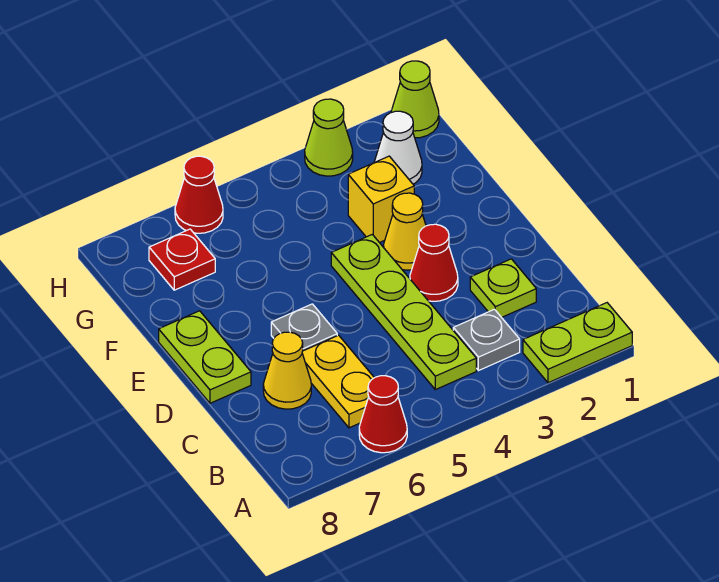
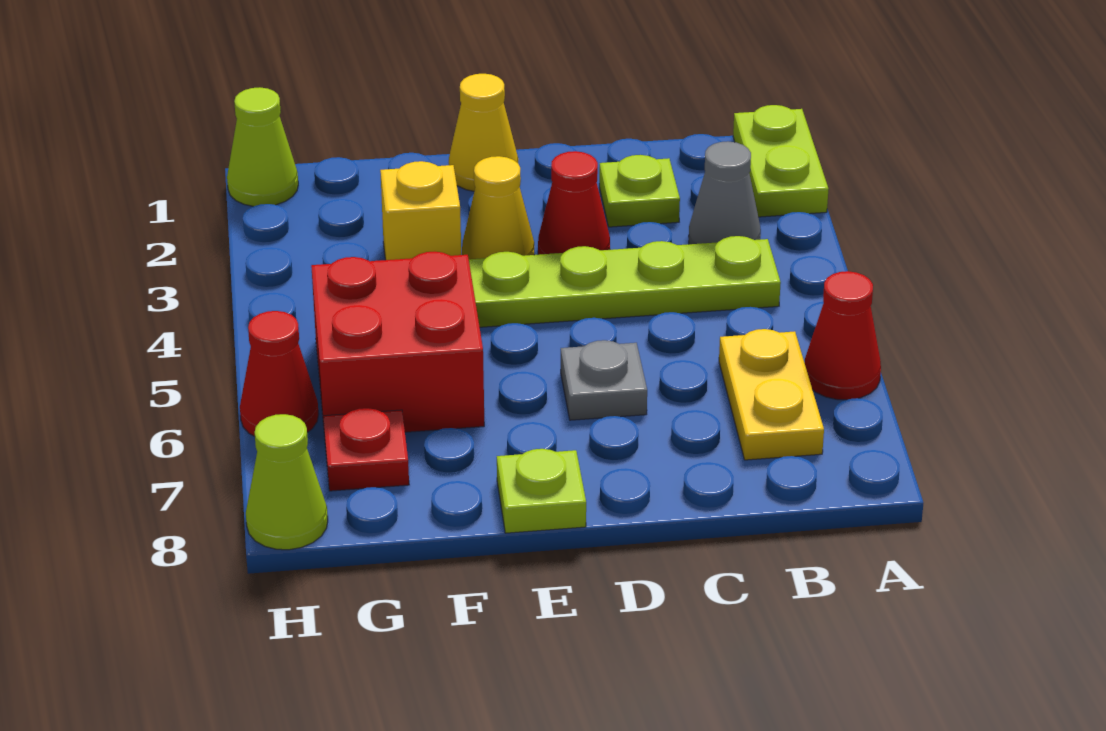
grey 1x1 plate [453,309,520,371] -> grey 1x1 cone [689,141,761,244]
yellow 1x2 plate [302,335,374,428] -> yellow 1x2 plate turned to [719,329,824,460]
yellow 1x1 cone [263,332,311,409] -> yellow 1x1 cone moved to [449,74,518,191]
lime 1x2 plate [159,311,251,403] -> lime 1x1 plate [497,449,586,533]
none -> red 2x2 brick [311,251,484,436]
white 1x1 cone [374,111,422,184] -> none
lime 1x1 cone [305,99,353,176] -> lime 1x1 cone moved to [246,414,328,550]

